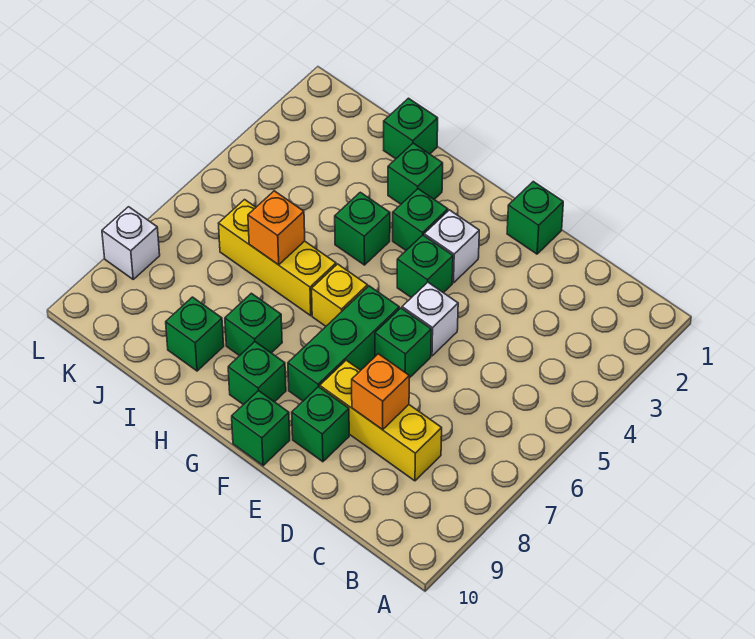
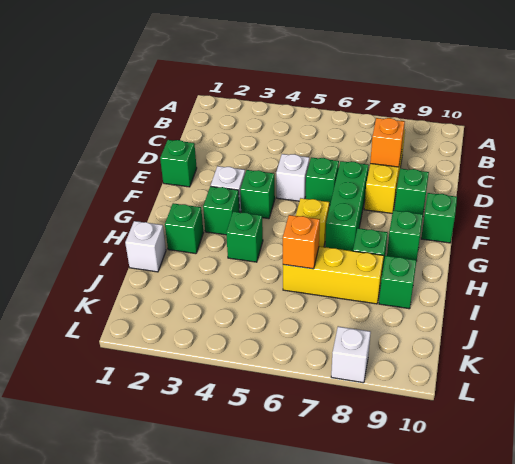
green 1x3 brick [288,286,399,401] -> green 1x3 brick turned to [325,161,369,251]
yellow 1x3 brick [218,200,336,316] -> yellow 1x3 brick turned to [283,247,384,304]
green 1x1 brick [384,98,438,159] -> white 1x1 brick [125,221,166,272]

